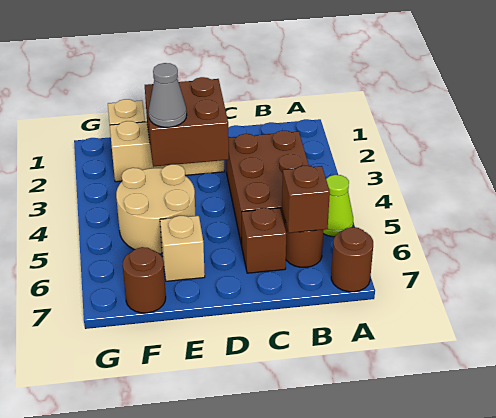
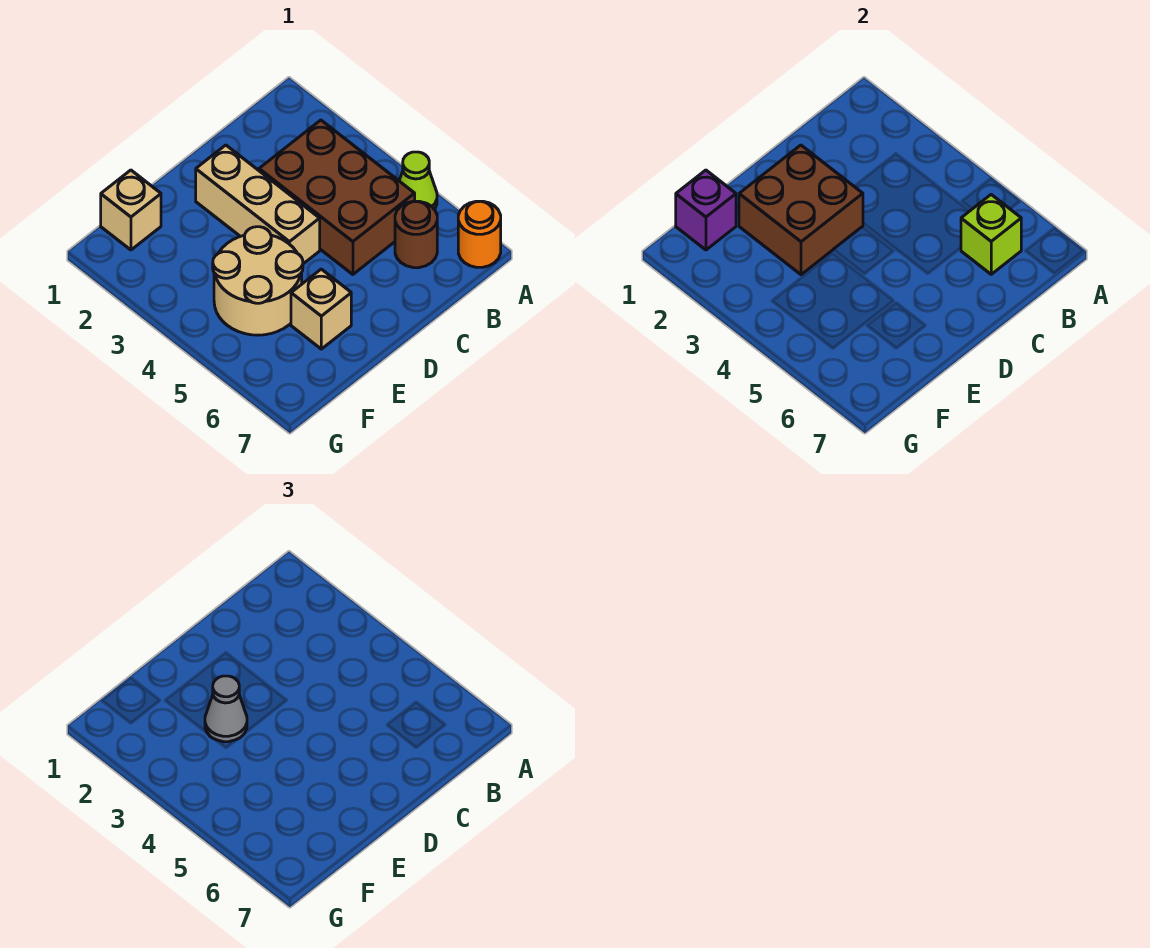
brown 1x1 round brick [331,227,373,292] -> orange 1x1 round brick [458,201,501,267]
brown 1x1 brick [282,166,330,233] -> lime 1x1 brick [961,195,1021,274]
brown 1x1 brick [242,208,286,273] -> none
tan 1x3 brick [110,121,224,182] -> tan 1x3 brick turned to [196,145,320,264]
none -> purple 1x1 brick [676,170,736,250]
brown 1x1 round brick [123,247,166,313] -> none

